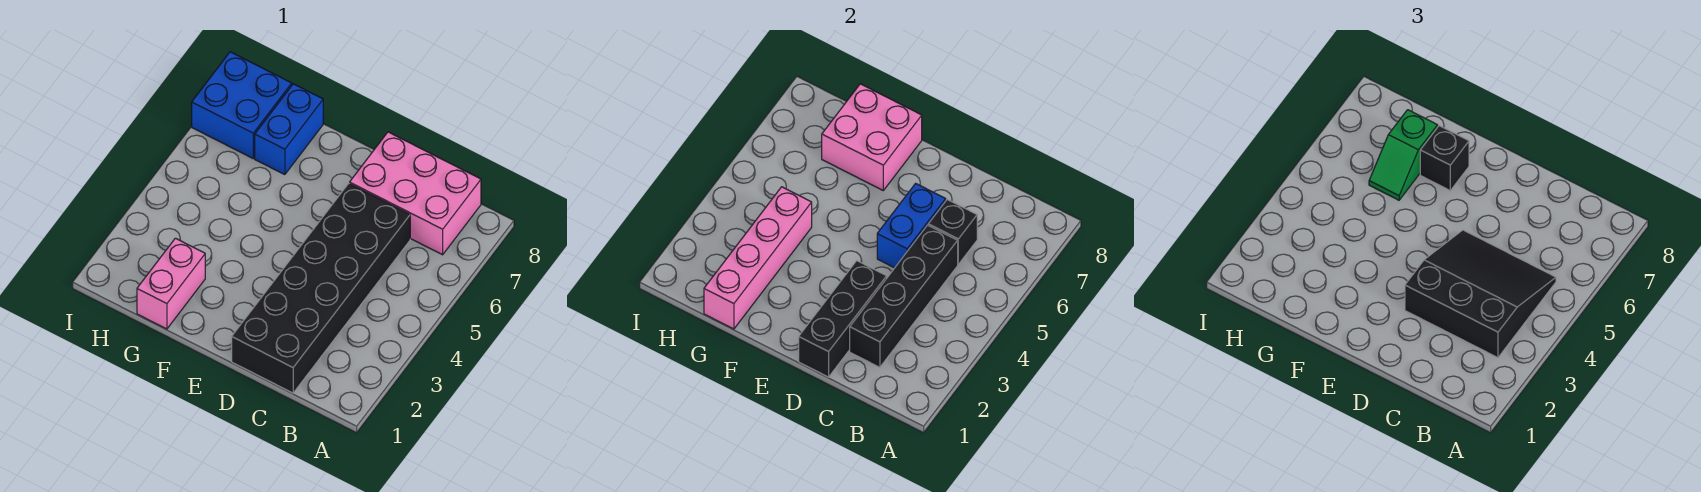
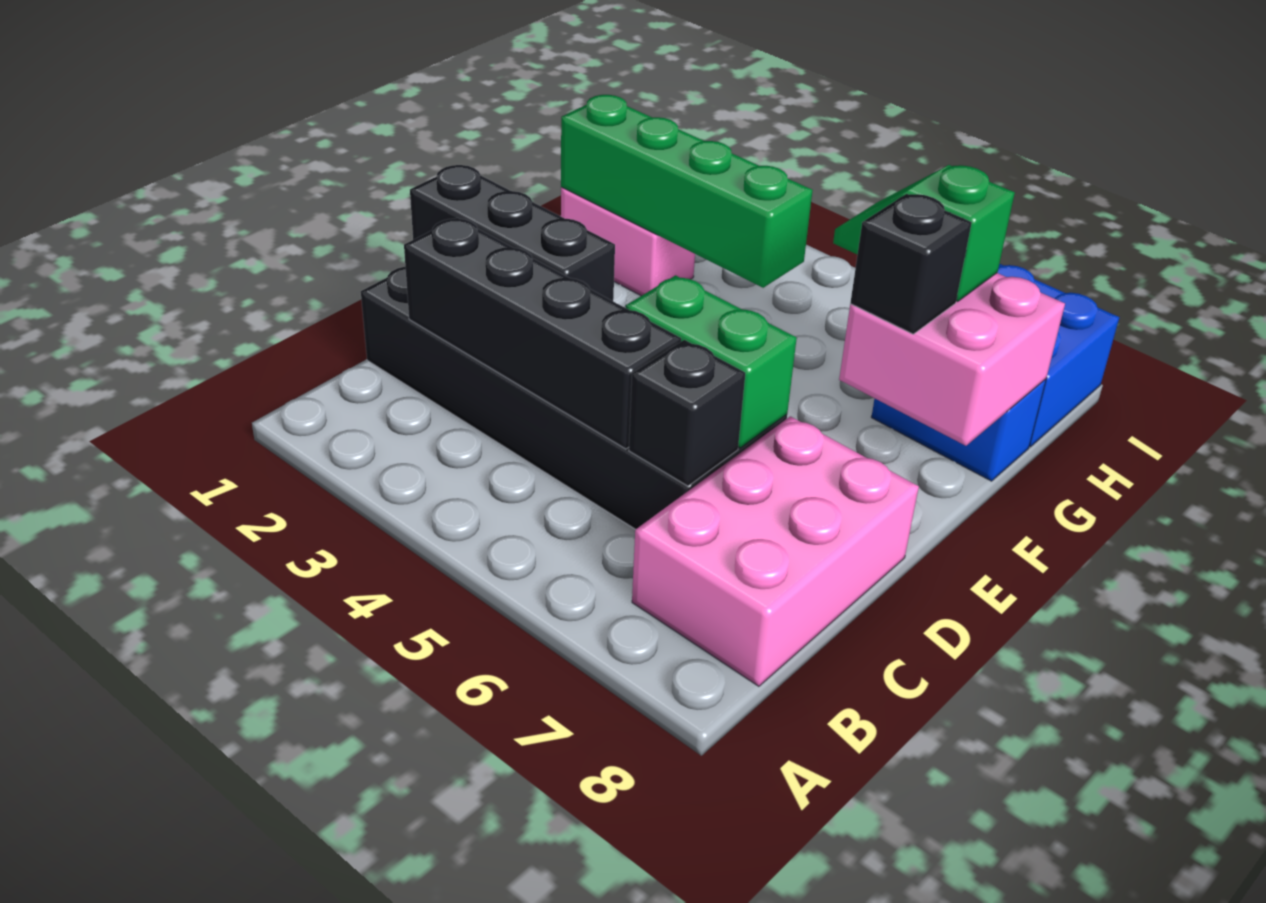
black 3x3 slope [1405,230,1556,358] -> none
blue 1x2 brick [877,183,946,268] -> green 1x2 brick [626,275,797,448]
pink 1x4 brick [704,187,812,329] -> green 1x4 brick [561,95,813,288]

